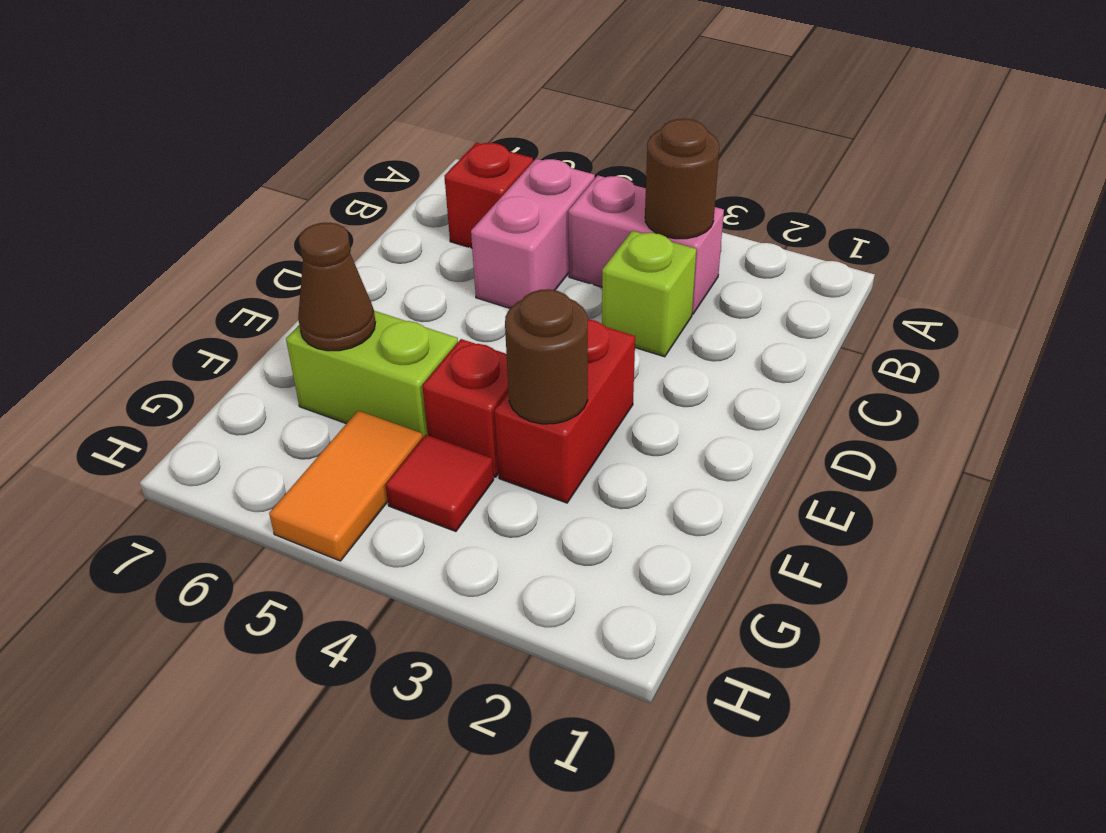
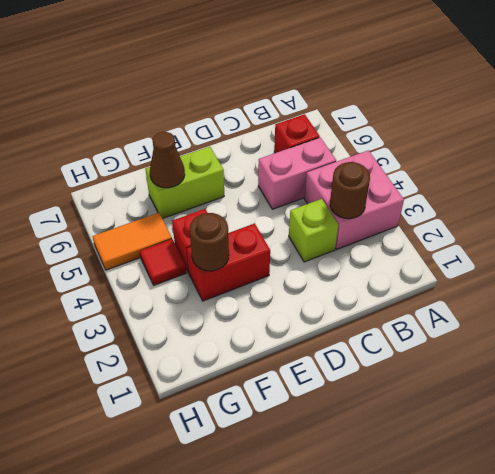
pink 1x2 brick [568,175,724,314] -> pink 2x2 brick [305,150,404,249]
lime 1x2 brick [286,311,458,437] -> lime 1x2 brick turned to [145,146,224,219]

